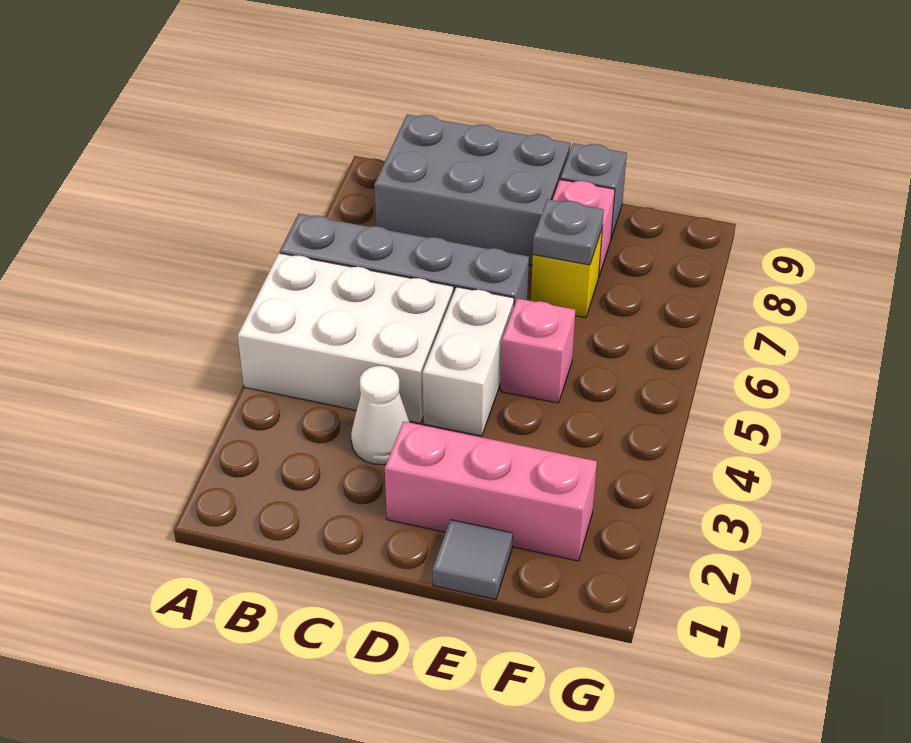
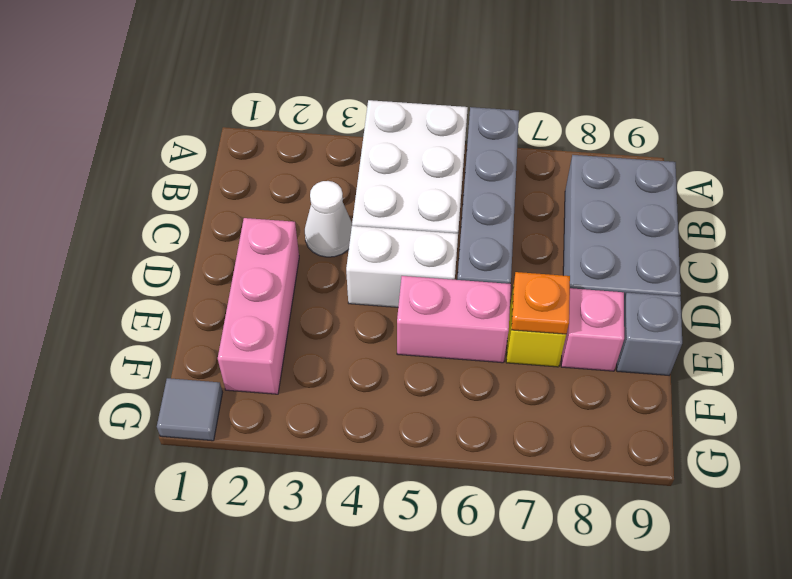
grey 1x1 tile [433,520,513,599] -> grey 1x1 tile moved to [157,378,222,441]
pink 1x1 brick [501,298,575,403] -> pink 1x2 brick [397,276,511,363]
grey 1x1 plate [533,199,604,265] -> orange 1x1 plate [512,272,570,334]

